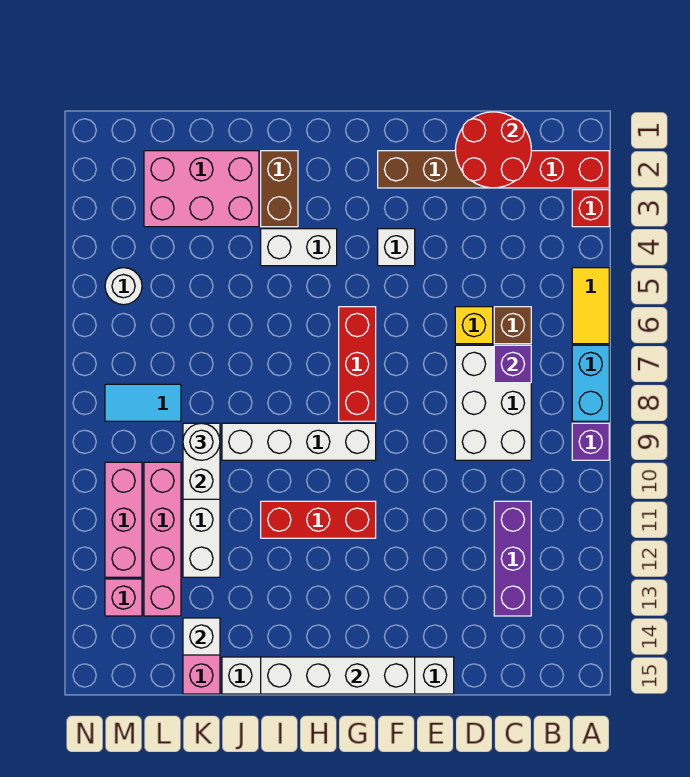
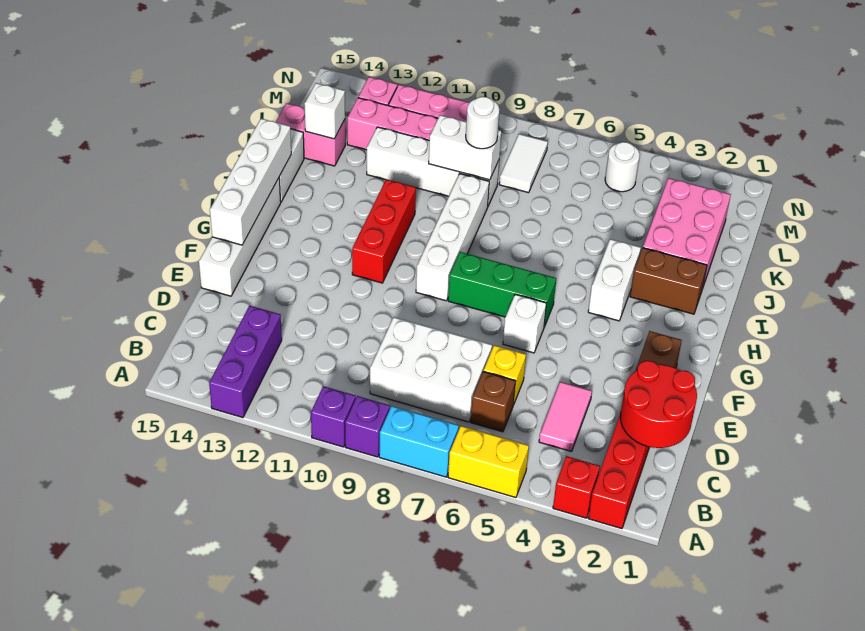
yellow 1x2 tile [572,268,609,344] -> yellow 1x2 brick [448,426,529,498]
none -> pink 1x2 tile [539,382,592,452]
purple 1x1 brick [494,345,531,383] -> purple 1x1 brick moved to [311,386,356,447]
purple 1x3 brick [494,501,531,616] -> purple 1x3 brick turned to [209,306,282,418]
white 1x1 brick [378,229,415,266] -> white 1x1 brick moved to [503,294,546,353]
red 1x3 brick [339,307,376,421] -> green 1x3 brick [448,252,556,327]
cyan 1x2 tile [105,384,181,421] -> white 1x2 tile [499,134,548,193]

